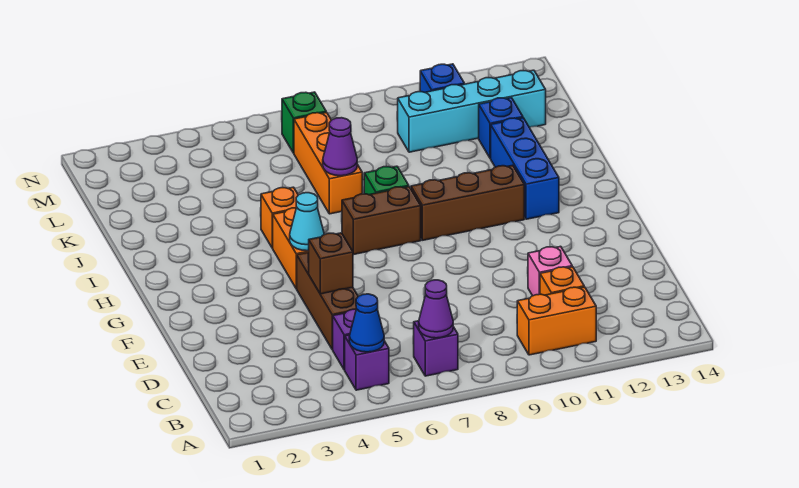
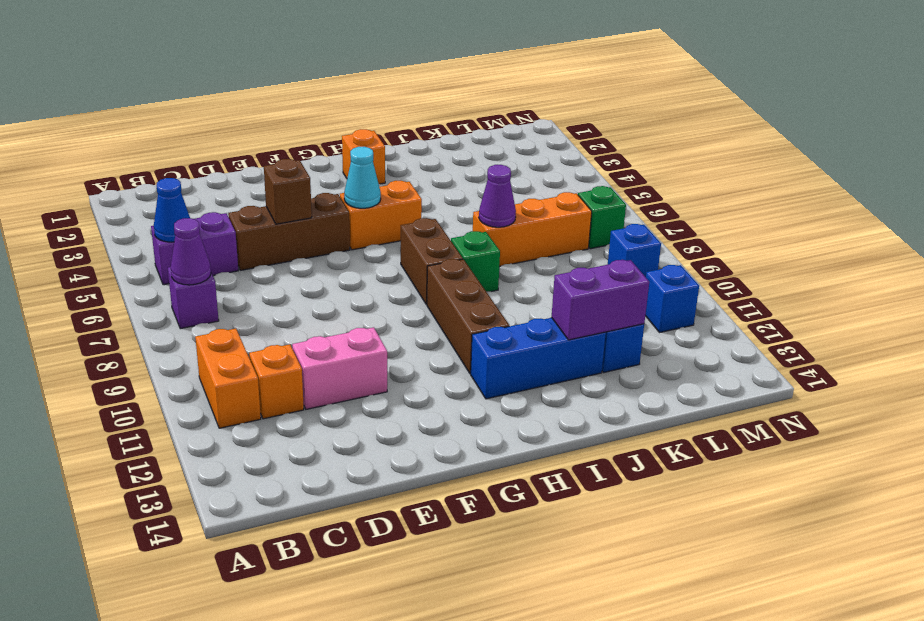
pink 1x1 brick [528,246,572,296] -> pink 1x2 brick [292,327,387,409]
orange 1x1 brick [261,187,298,248] -> orange 1x1 brick moved to [342,129,385,184]
none -> purple 1x2 brick [552,260,649,340]
cyan 1x4 brick [398,70,546,152] -> none
none -> blue 1x1 brick [608,224,661,277]

